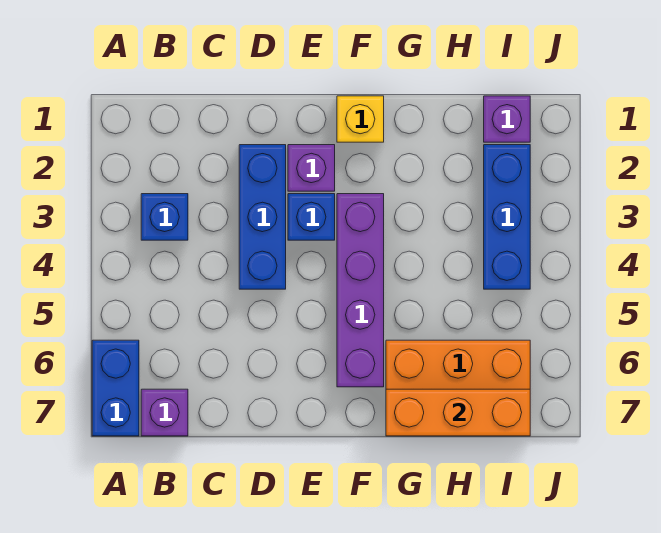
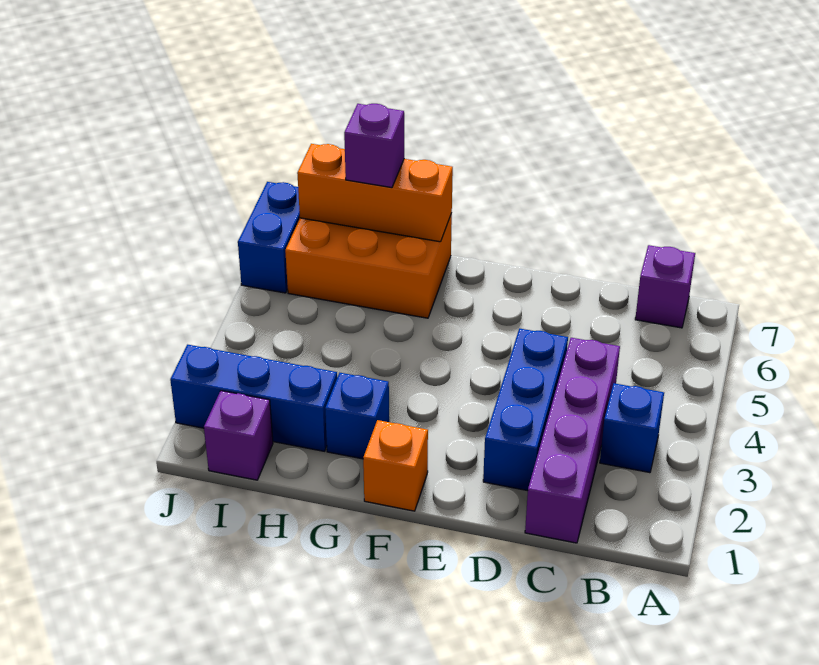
blue 1x2 brick [92,340,139,436] -> blue 1x2 brick moved to [238,182,300,293]
purple 1x1 brick [288,145,335,191] -> purple 1x1 brick moved to [344,104,404,188]
blue 1x1 brick [288,194,335,240] -> blue 1x1 brick moved to [325,373,389,459]
yellow 1x1 brick [337,96,384,142] -> orange 1x1 brick [363,420,428,511]
purple 1x4 brick [337,194,384,387] -> purple 1x4 brick moved to [525,338,620,543]
blue 1x3 brick [484,145,530,289] -> blue 1x3 brick turned to [170,345,337,451]

